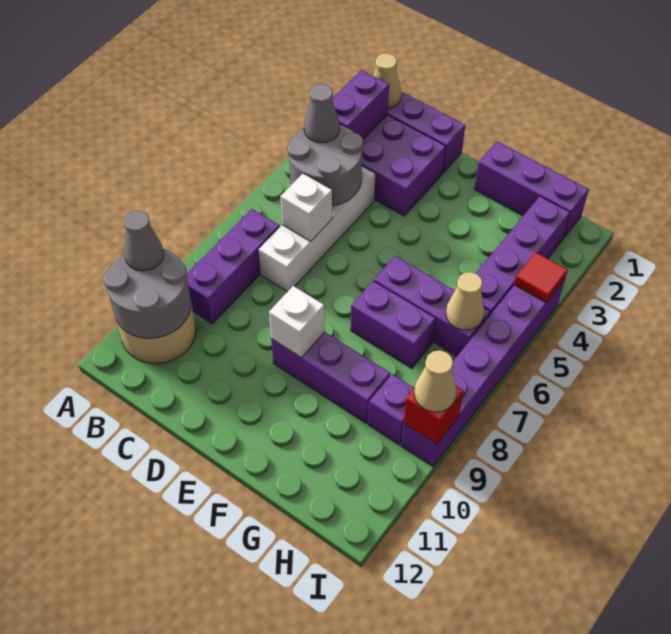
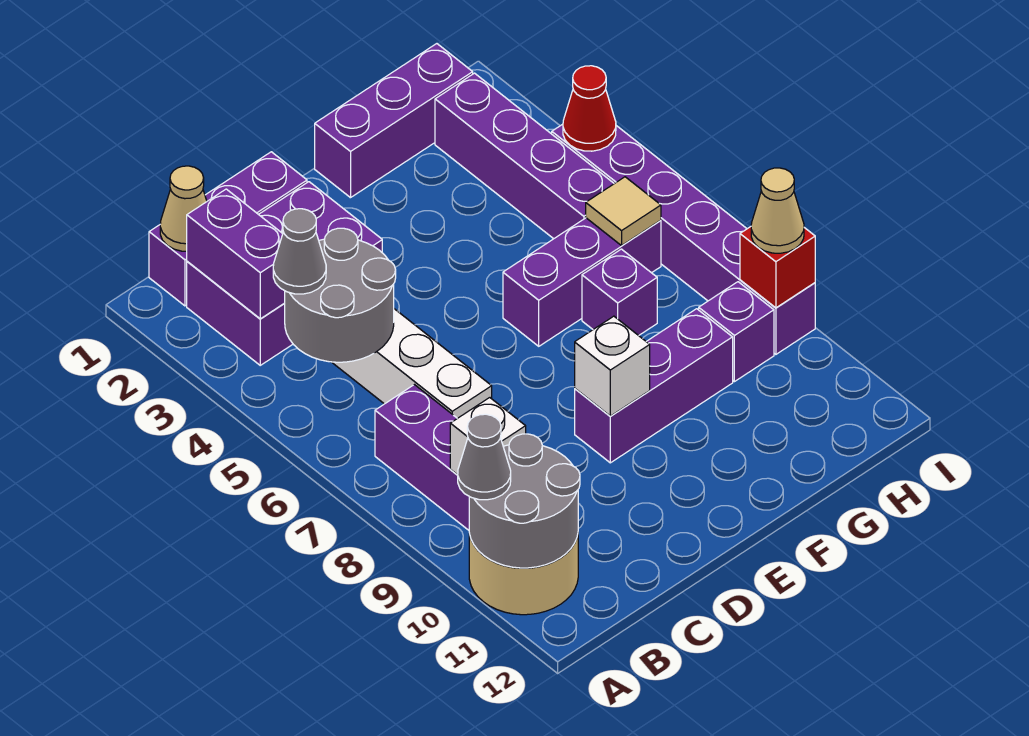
white 1x1 brick [280,174,332,241] -> white 1x1 brick moved to [450,398,526,475]
purple 1x2 brick [351,281,436,368] -> purple 1x1 brick [582,249,657,336]
tan 1x1 cone [446,272,484,330] -> tan 1x1 tile [586,177,661,246]
red 1x1 tile [514,252,568,303] -> red 1x1 cone [563,66,616,151]

